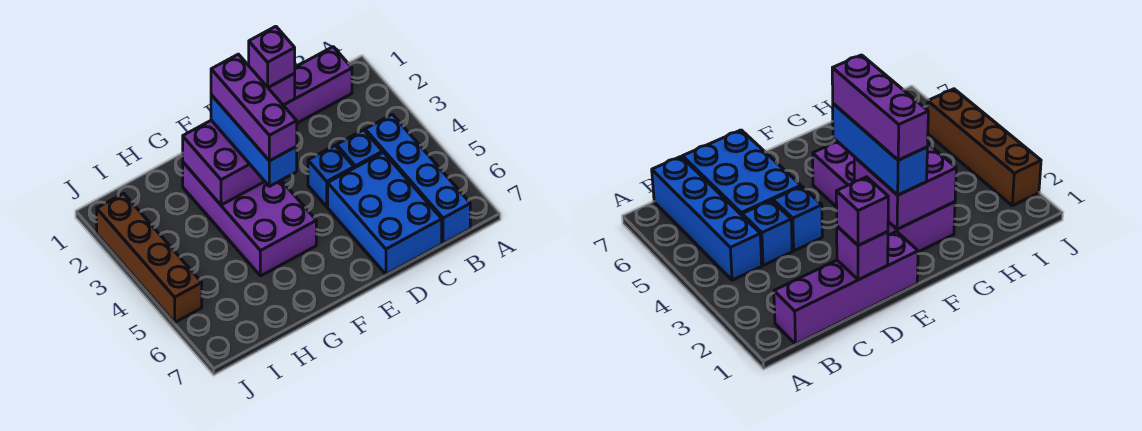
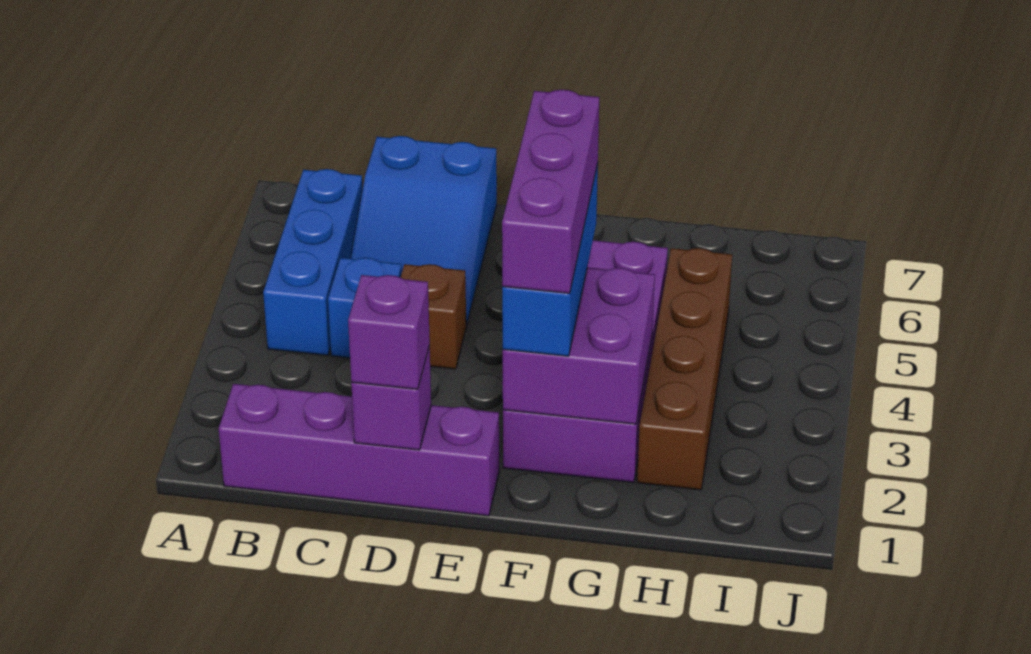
blue 1x4 brick [365,114,470,243] -> blue 1x3 brick [263,169,363,355]
blue 2x3 brick [328,152,442,274] -> blue 2x3 slope [351,136,497,325]
blue 1x1 brick [308,146,354,207] -> brown 1x1 brick [401,264,466,369]
brown 1x4 brick [97,194,202,322] -> brown 1x4 brick moved to [637,248,732,490]

